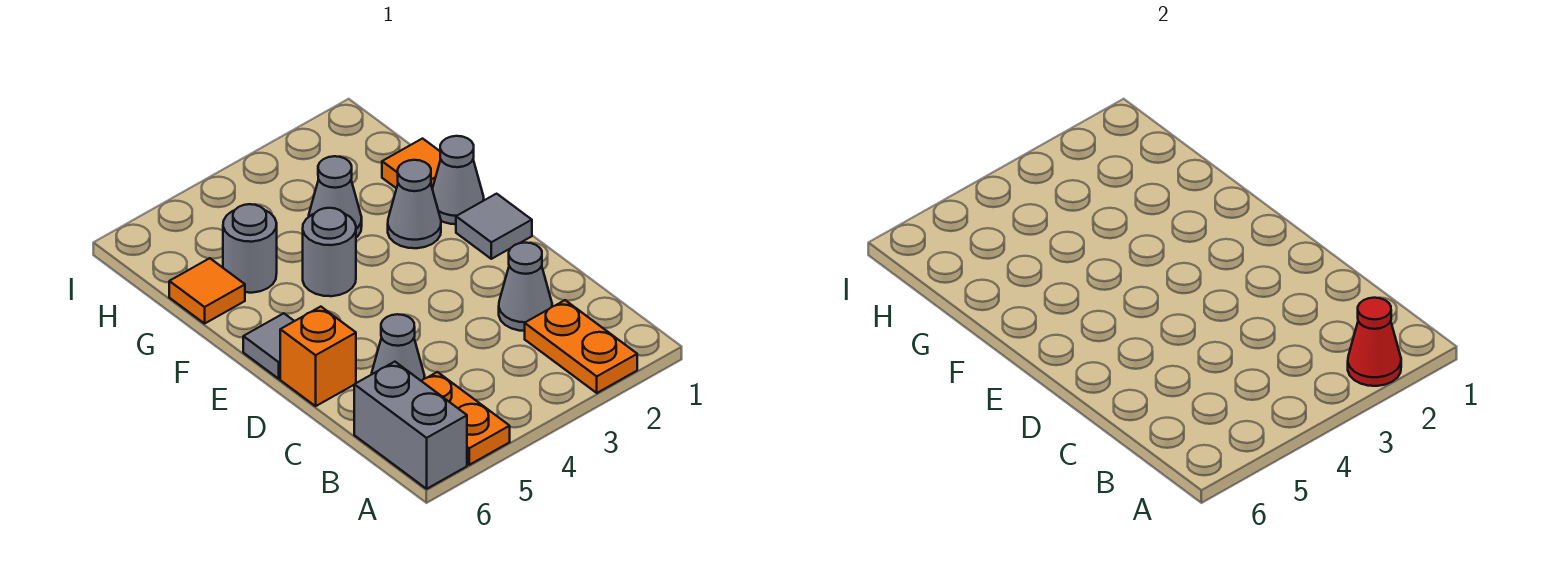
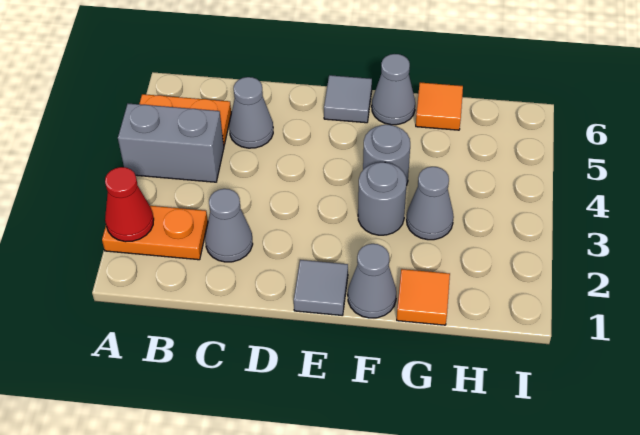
grey 1x2 brick [354,362,467,489] -> grey 1x2 brick moved to [118,104,224,182]
orange 1x1 brick [280,307,356,406] -> none
grey 1x1 cone [388,160,441,248] -> grey 1x1 cone moved to [372,54,415,125]
grey 1x1 round brick [223,204,277,293] -> grey 1x1 round brick moved to [358,162,407,235]

